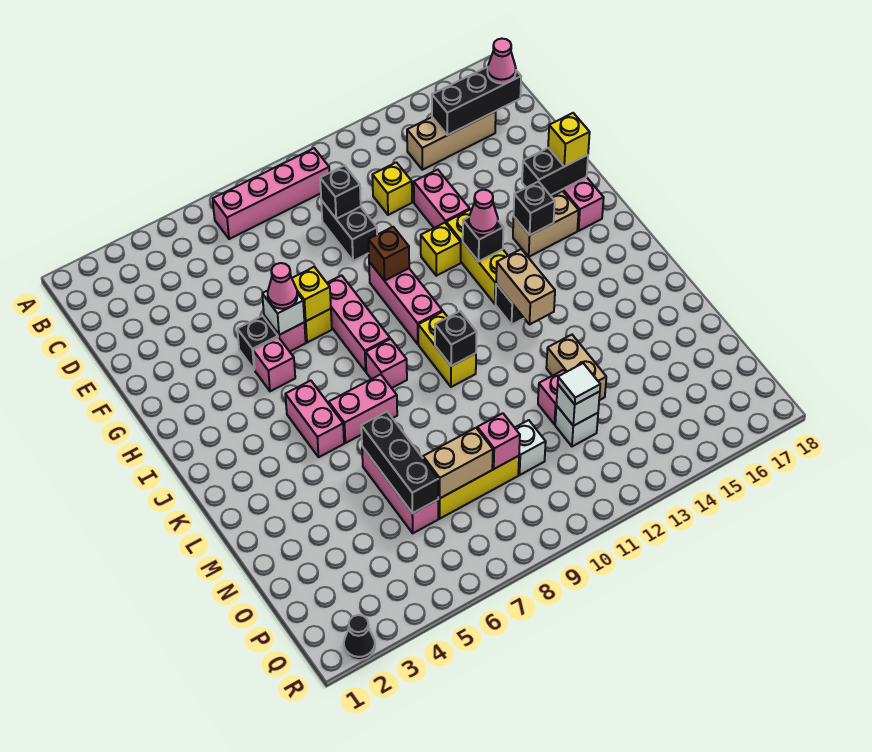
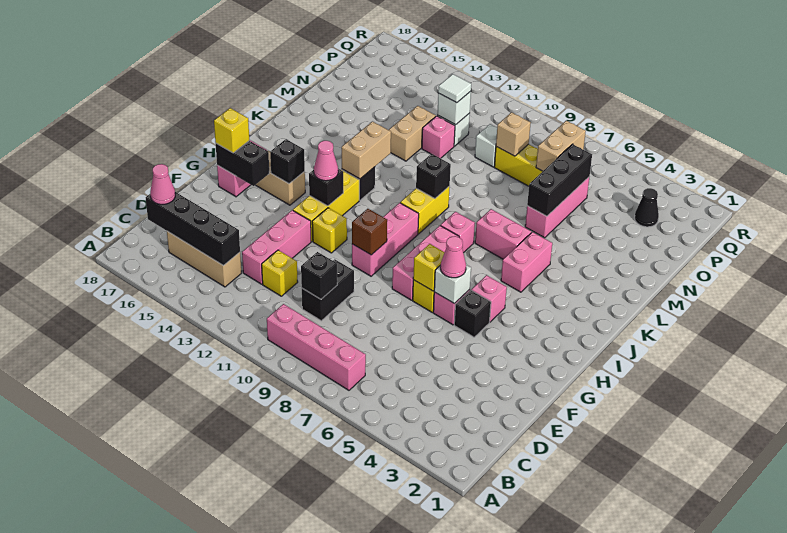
black 1x3 brick [432,67,521,135] -> black 1x4 brick [146,192,240,266]
pink 1x2 brick [414,170,470,228] -> pink 1x3 brick [242,210,311,284]
tan 1x2 brick [423,428,493,498] -> tan 1x2 brick turned to [536,121,586,171]
pink 1x1 brick [477,413,520,469] -> tan 1x1 brick [496,112,531,156]
black 1x1 cone [344,615,375,660] -> black 1x1 cone moved to [635,188,659,227]

